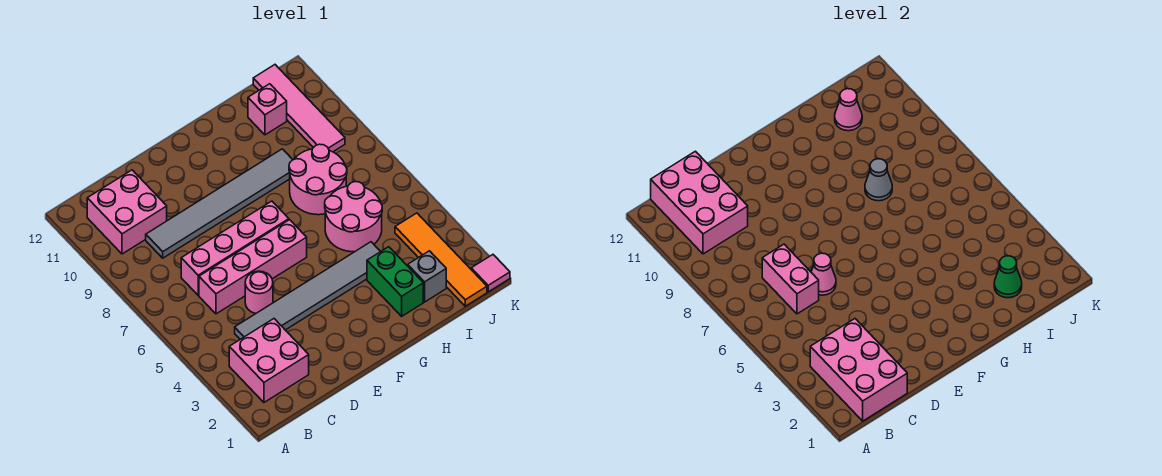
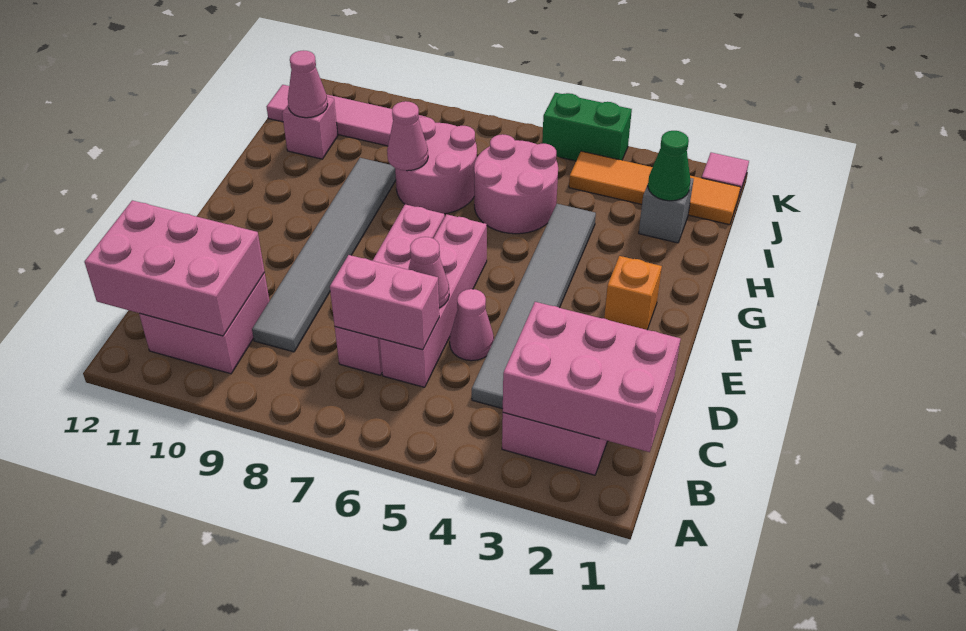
pink 1x1 round brick [245,271,273,313] -> pink 1x1 cone [450,289,494,361]
none -> orange 1x1 brick [604,256,662,330]
green 1x2 brick [367,247,423,316] -> green 1x2 brick moved to [542,93,632,161]
grey 1x1 cone [865,159,892,201] -> pink 1x1 cone [387,101,428,171]

